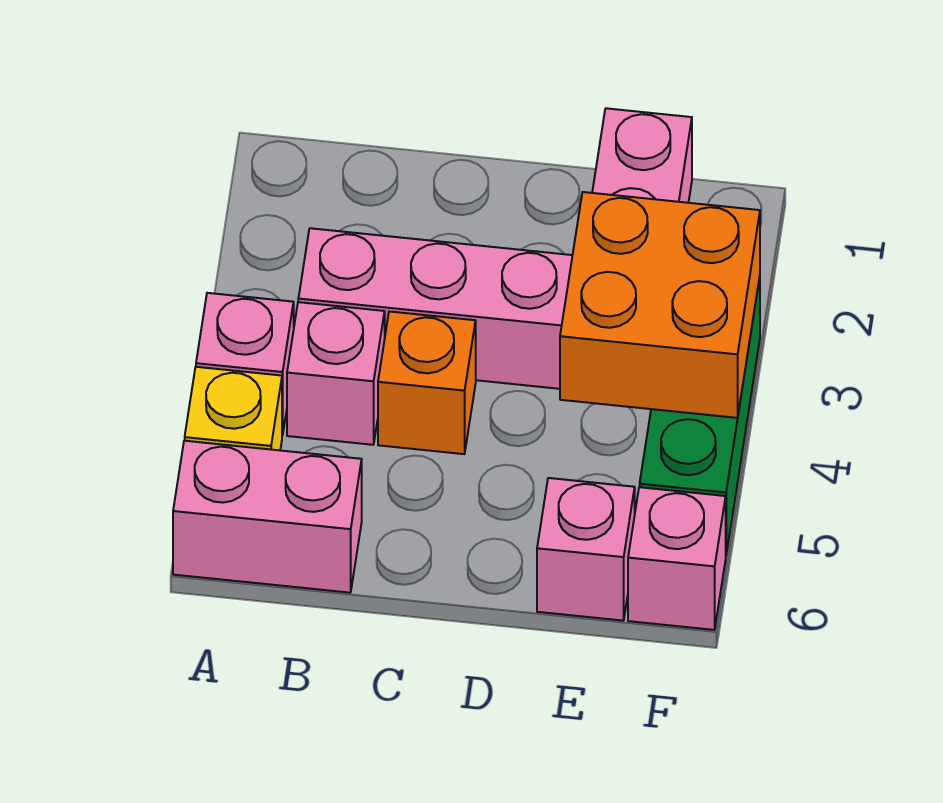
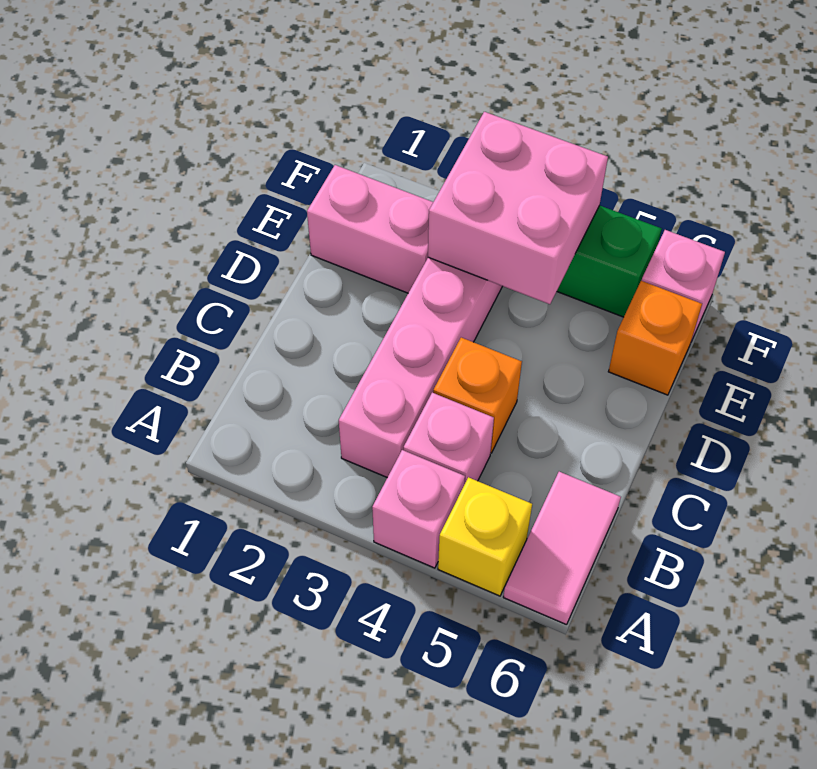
pink 1x2 brick [173,441,362,593] -> pink 1x2 tile [503,472,621,625]
orange 2x2 brick [560,192,760,418] -> pink 2x2 brick [428,112,608,304]
pink 1x1 brick [537,478,635,621] -> orange 1x1 brick [608,281,702,395]

